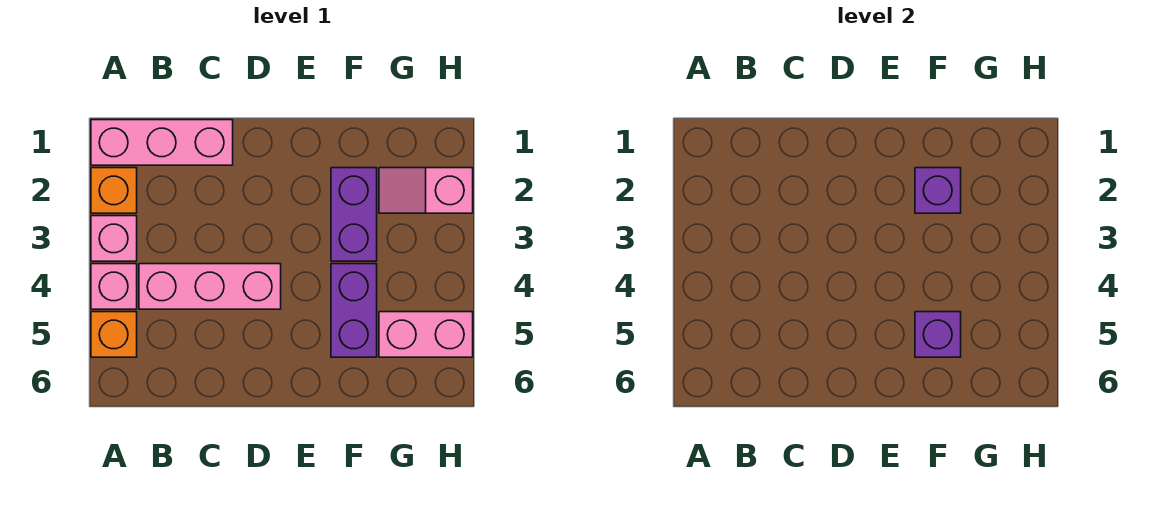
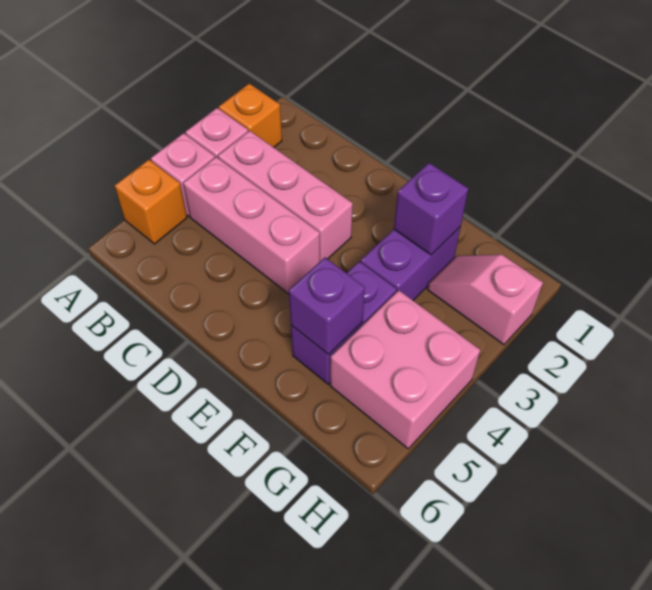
pink 1x3 brick [91,120,233,165] -> pink 1x3 brick moved to [218,131,353,261]
pink 1x2 brick [379,312,473,357] -> pink 2x2 brick [330,290,480,449]

